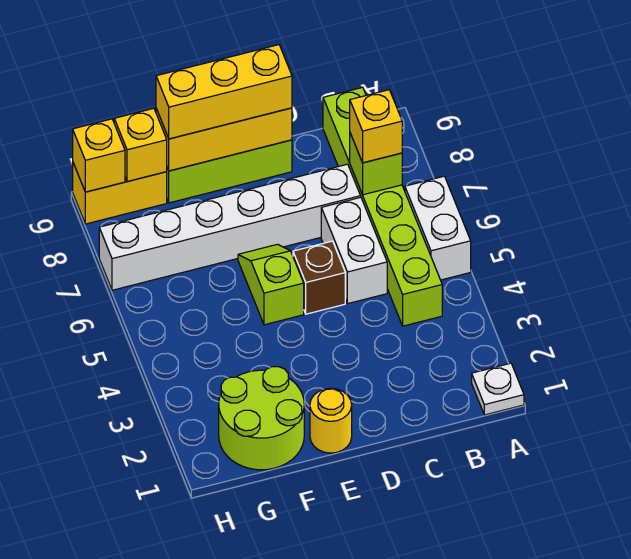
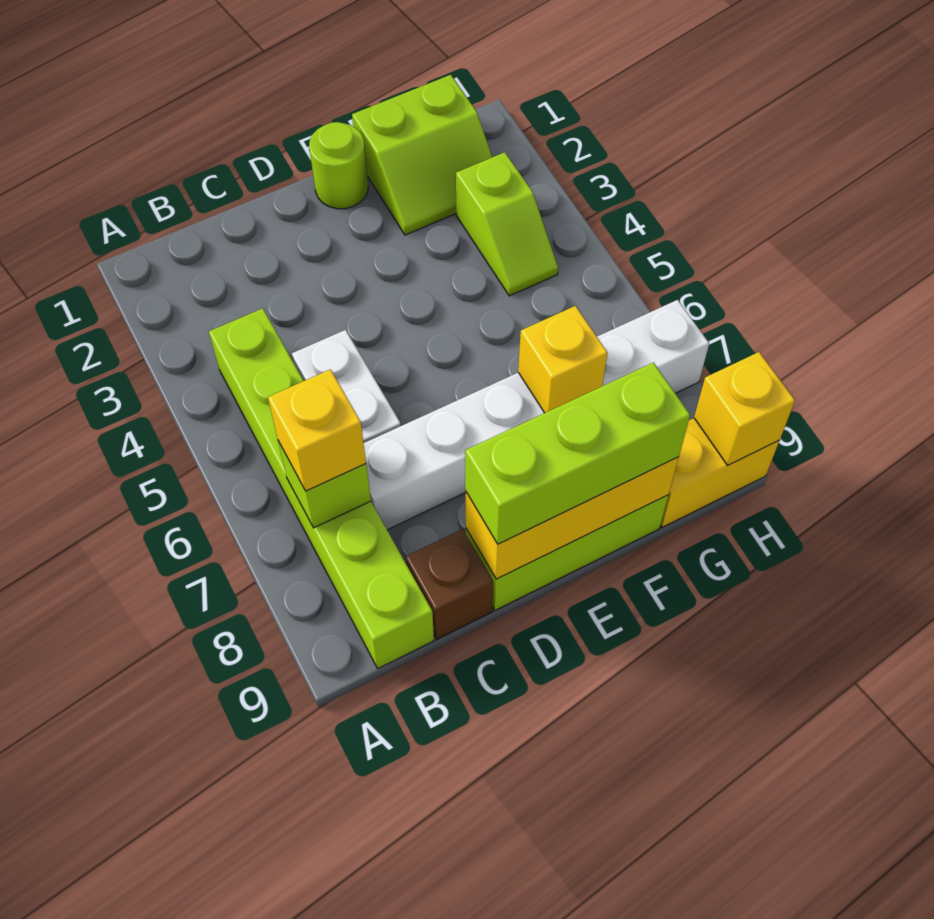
white 1x1 plate [472,363,524,415] -> none
white 1x2 brick [405,176,471,280] -> none
brown 1x1 brick [293,241,345,314] -> brown 1x1 brick moved to [406,529,493,639]
yellow 1x3 brick [156,45,292,139] -> lime 1x3 brick [465,363,690,544]
yellow 1x1 round brick [310,388,352,453] -> lime 1x1 round brick [309,122,368,209]
lime 1x2 slope [238,244,304,325] -> lime 1x2 slope moved to [456,152,558,296]
lime 2x2 round brick [219,367,304,470] -> lime 2x2 slope [352,75,492,235]
yellow 1x1 brick [114,108,167,182] -> yellow 1x1 brick moved to [518,306,607,413]

